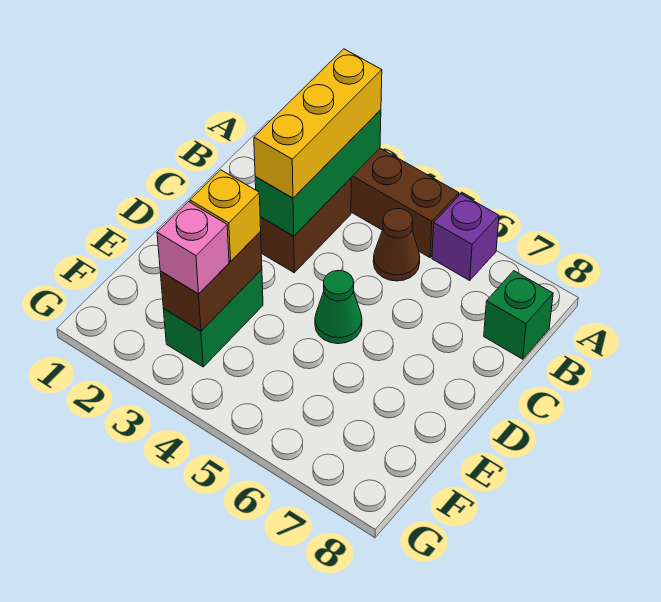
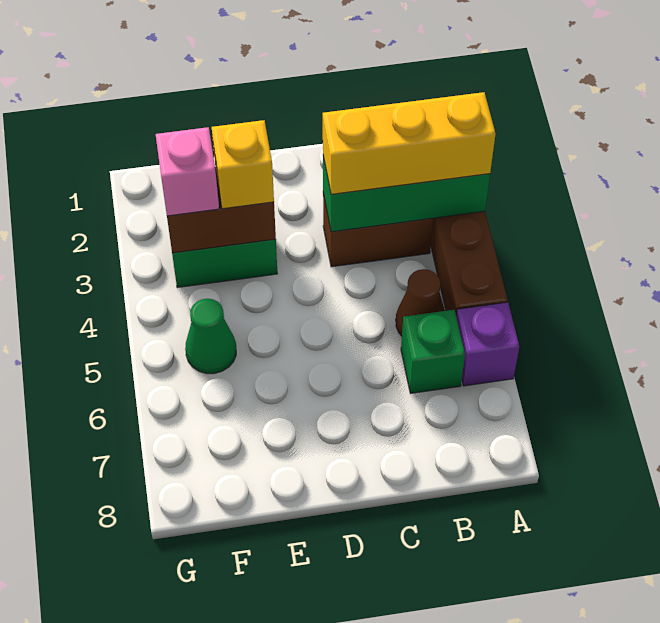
green 1x1 brick [484,271,553,359] -> green 1x1 brick moved to [401,310,465,393]
green 1x1 cone [315,271,362,344] -> green 1x1 cone moved to [185,299,236,374]

